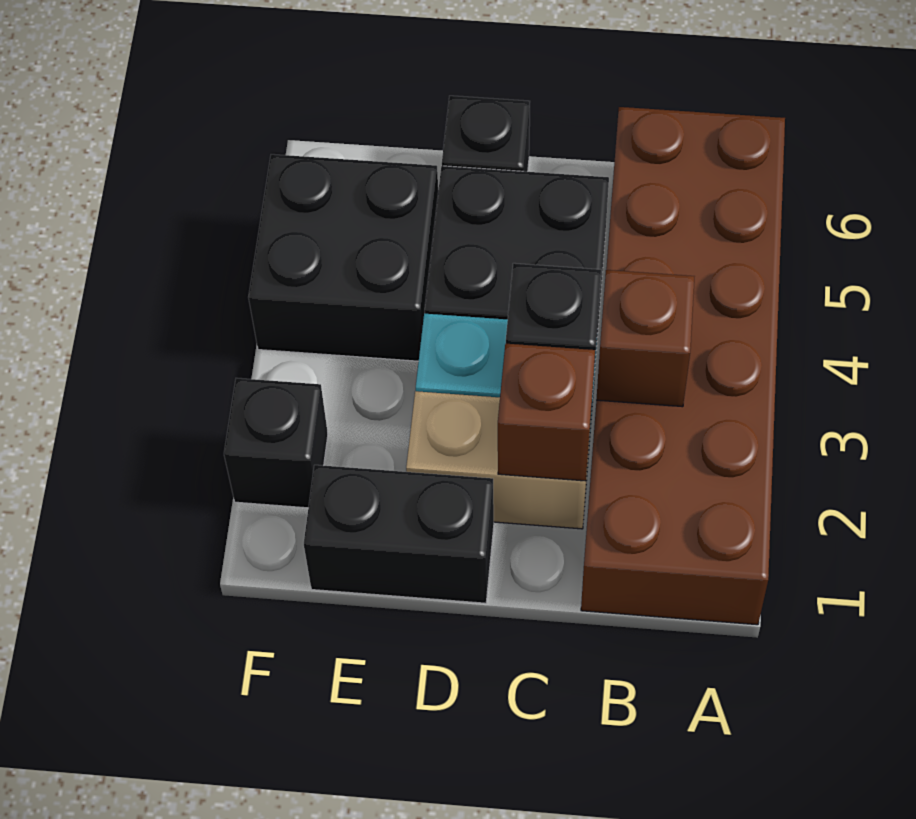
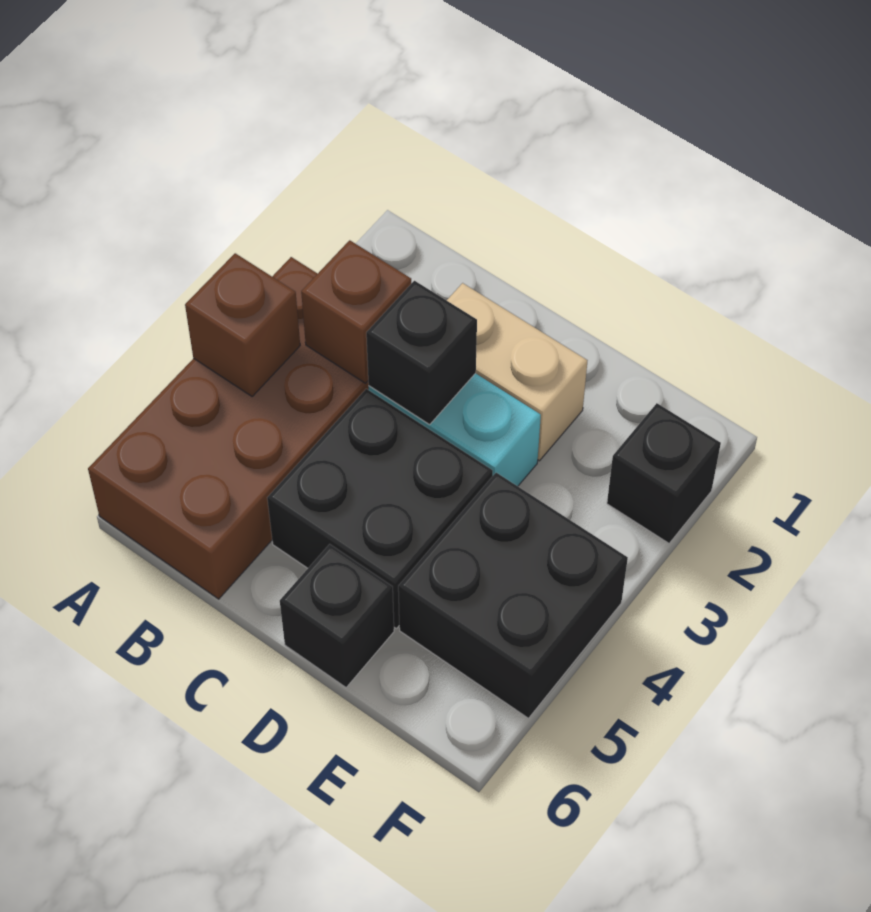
brown 2x6 brick [581,107,785,625] -> brown 2x4 brick [88,257,369,599]
brown 1x1 brick [498,344,595,481] -> brown 1x1 brick moved to [185,253,300,396]
black 1x2 brick [304,465,494,603] -> none

